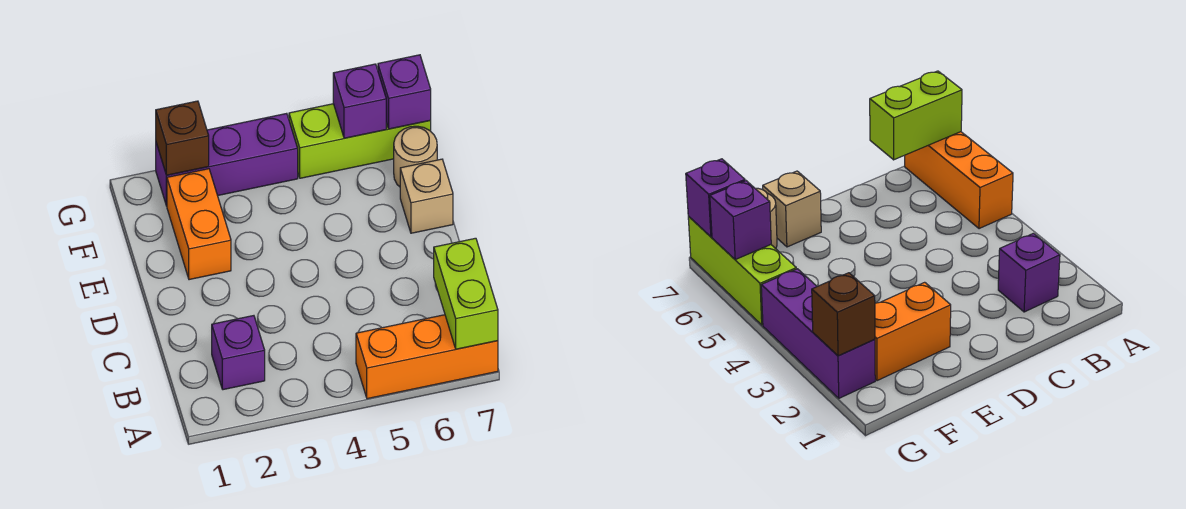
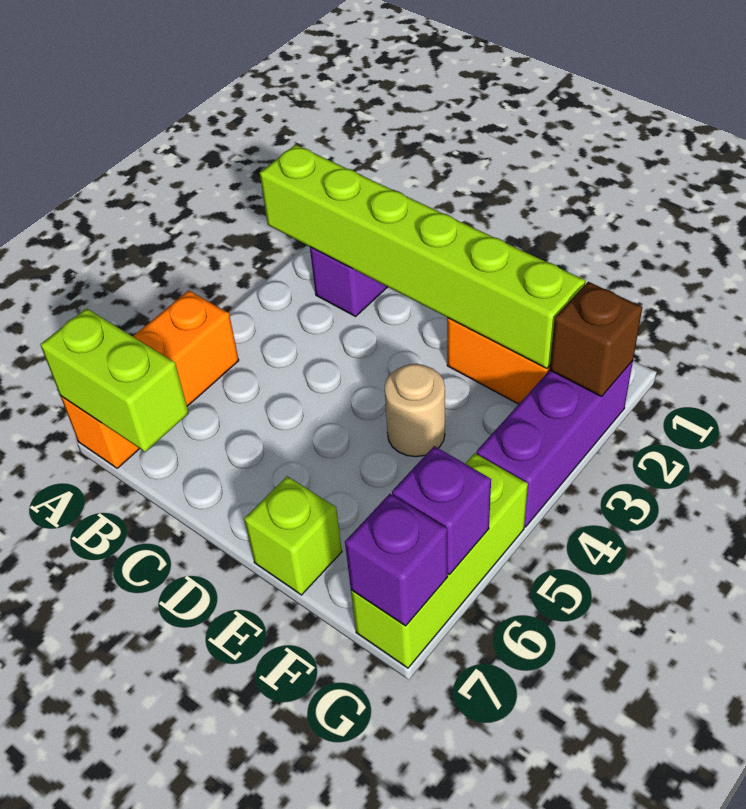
none -> lime 1x6 brick [260,145,585,368]
tan 1x1 brick [400,159,453,233] -> lime 1x1 brick [244,476,342,595]
tan 1x1 round brick [394,126,437,187] -> tan 1x1 round brick moved to [385,364,445,457]

